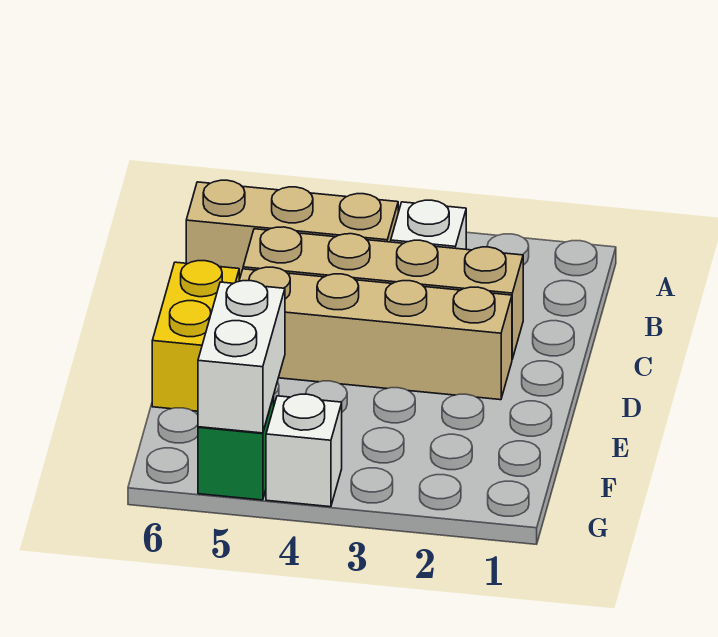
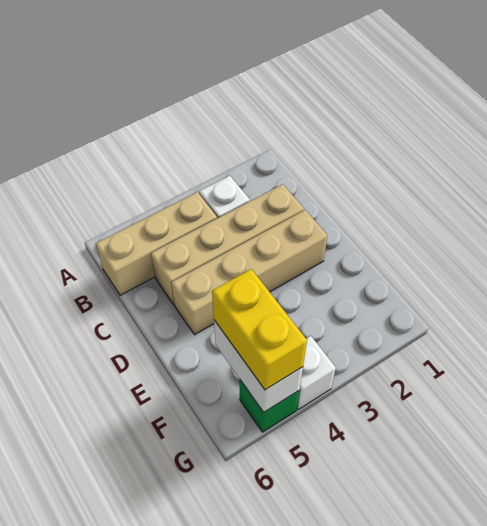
yellow 1x2 brick [152,261,239,411] -> yellow 1x2 brick moved to [212,269,307,390]

